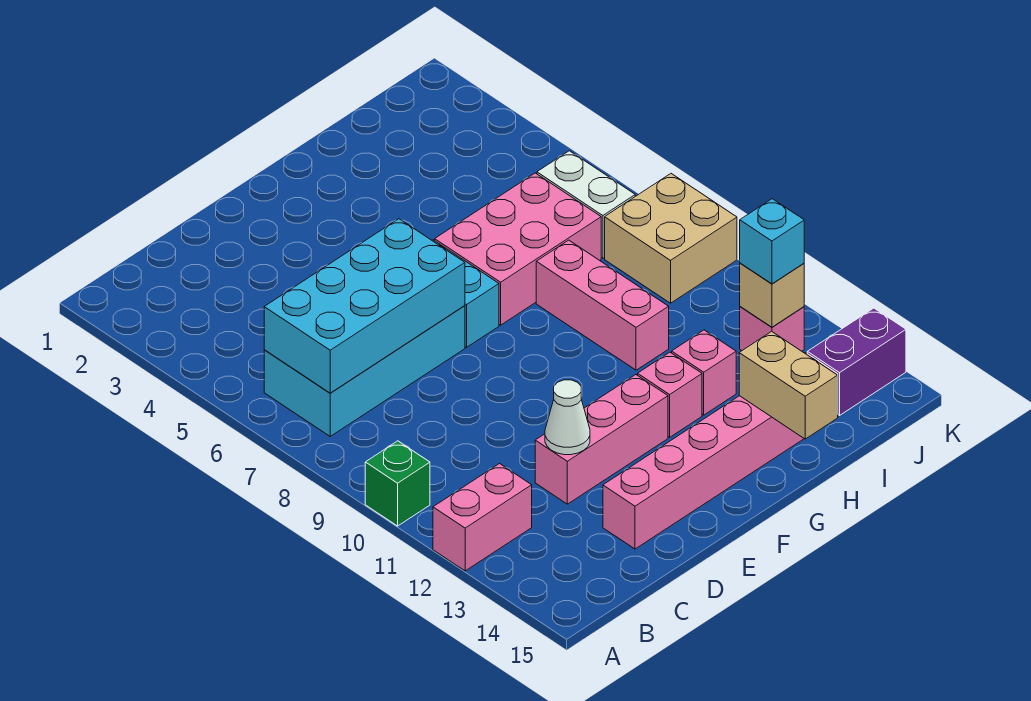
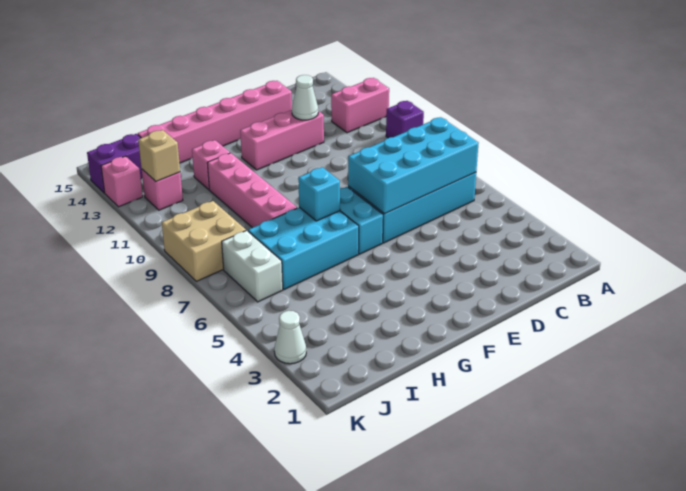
green 1x1 brick [365,441,430,526] -> purple 1x1 brick [386,101,424,138]
pink 2x3 brick [435,173,601,325] -> cyan 2x3 brick [248,207,359,290]
pink 1x1 brick [638,352,702,437] -> pink 1x1 brick moved to [101,156,143,207]
pink 1x3 brick [536,240,669,370] -> pink 1x4 brick [207,153,297,228]
tan 1x2 brick [739,331,838,439] -> none
cyan 1x1 brick [740,199,804,284] -> cyan 1x1 brick moved to [298,167,340,221]
none -> white 1x1 cone [274,311,306,364]

